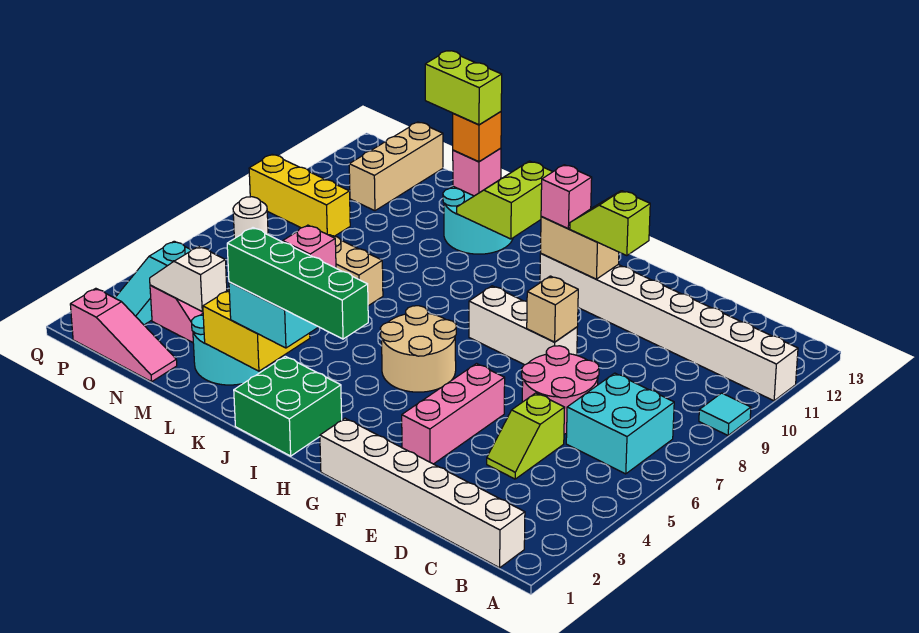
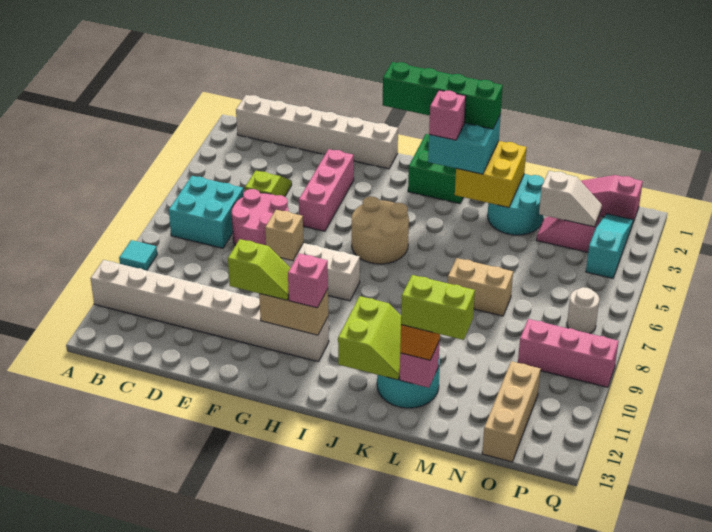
yellow 1x3 brick [249,154,350,236] -> pink 1x3 brick [518,319,619,387]

